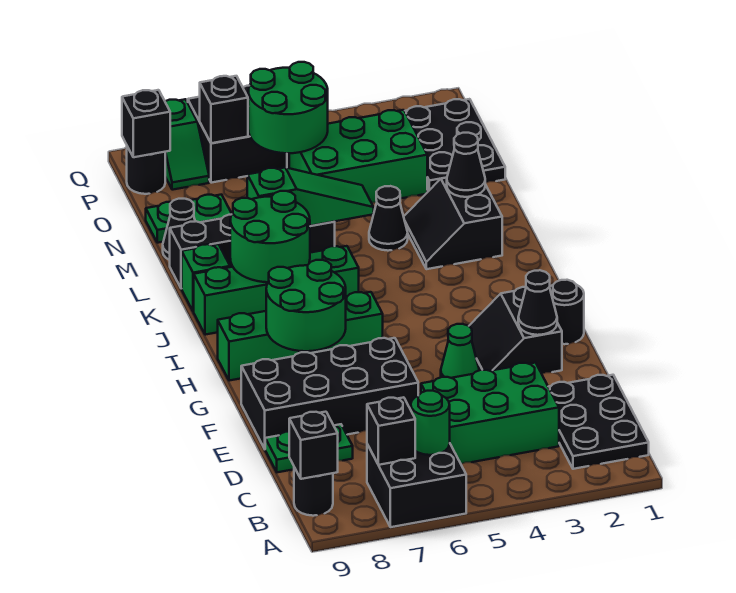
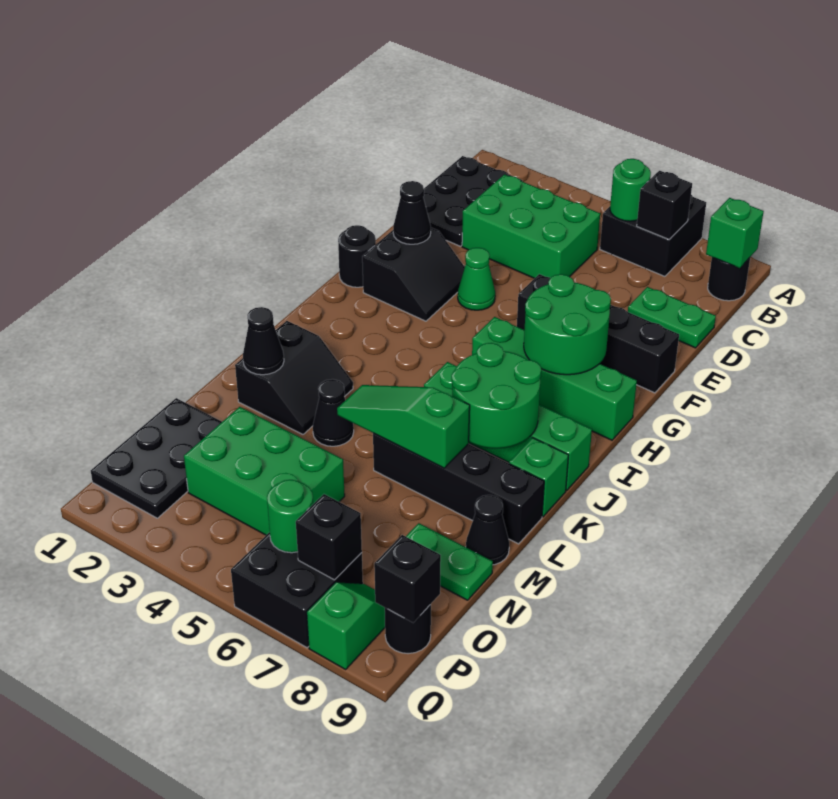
black 1x1 brick [289,412,338,479] -> green 1x1 brick [706,198,764,268]
black 2x4 brick [241,338,418,449] -> black 1x4 brick [517,274,679,393]
green 2x2 round brick [248,62,328,153] -> green 1x1 round brick [267,480,313,553]

